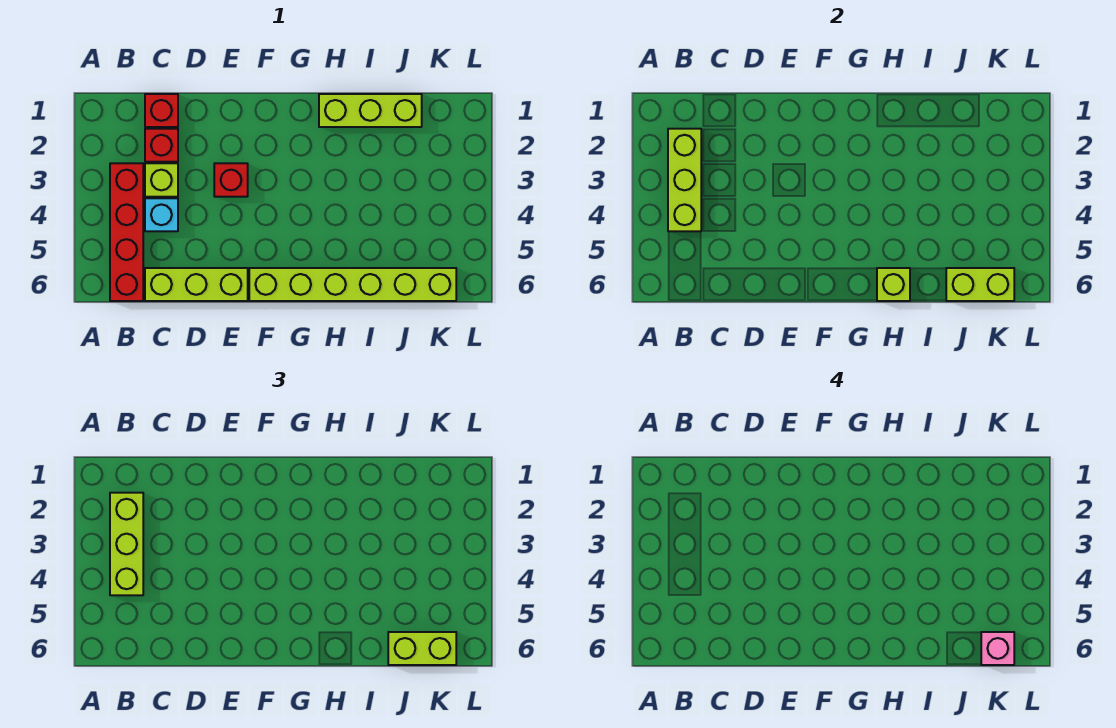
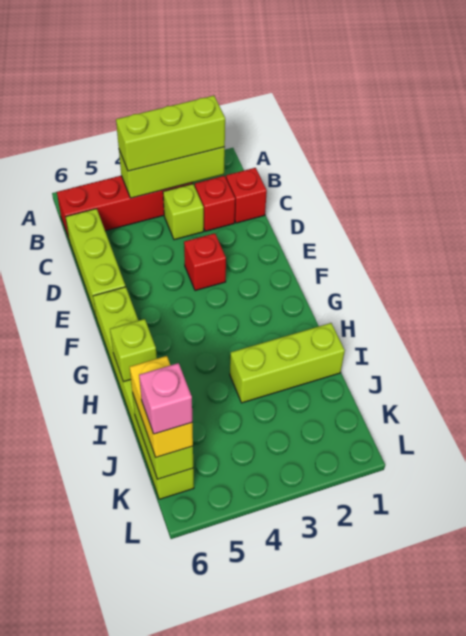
cyan 1x1 brick [145,198,178,231] -> none
lime 1x3 brick [319,94,422,127] -> lime 1x3 brick turned to [230,323,345,403]
lime 1x2 brick [388,632,456,665] -> yellow 1x2 brick [130,356,193,457]

